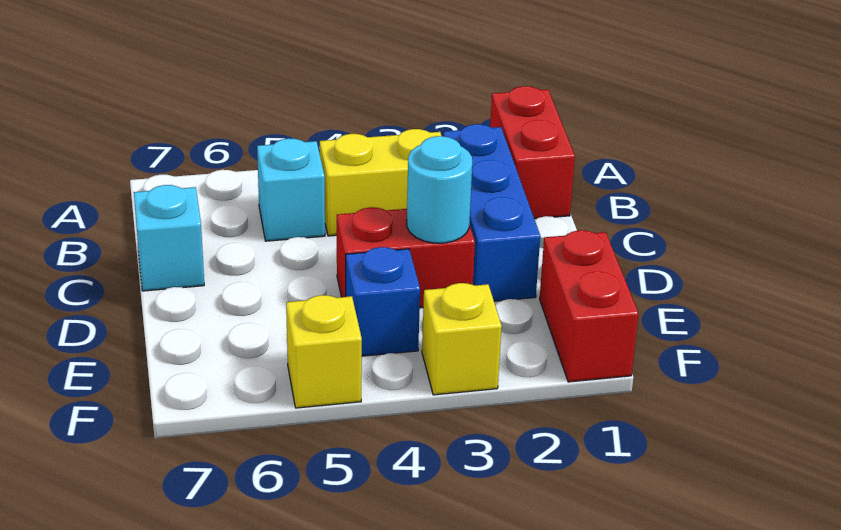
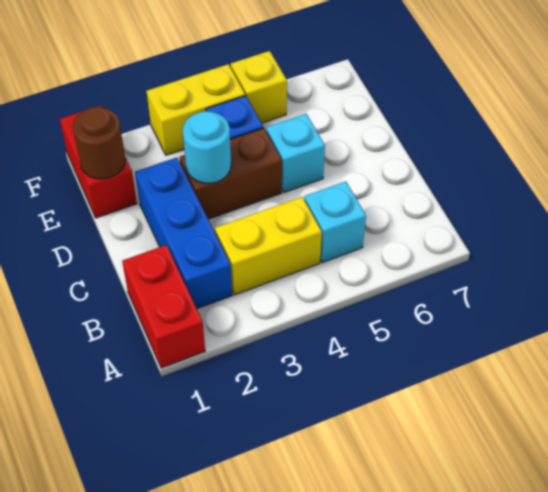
cyan 1x1 brick [134,185,204,291] -> cyan 1x1 brick moved to [266,114,325,192]
red 1x2 brick [337,207,475,308] -> brown 1x2 brick [179,128,282,219]
none -> brown 1x1 round brick [73,107,125,179]
yellow 1x1 brick [422,283,502,395] -> yellow 1x2 brick [147,64,245,155]

